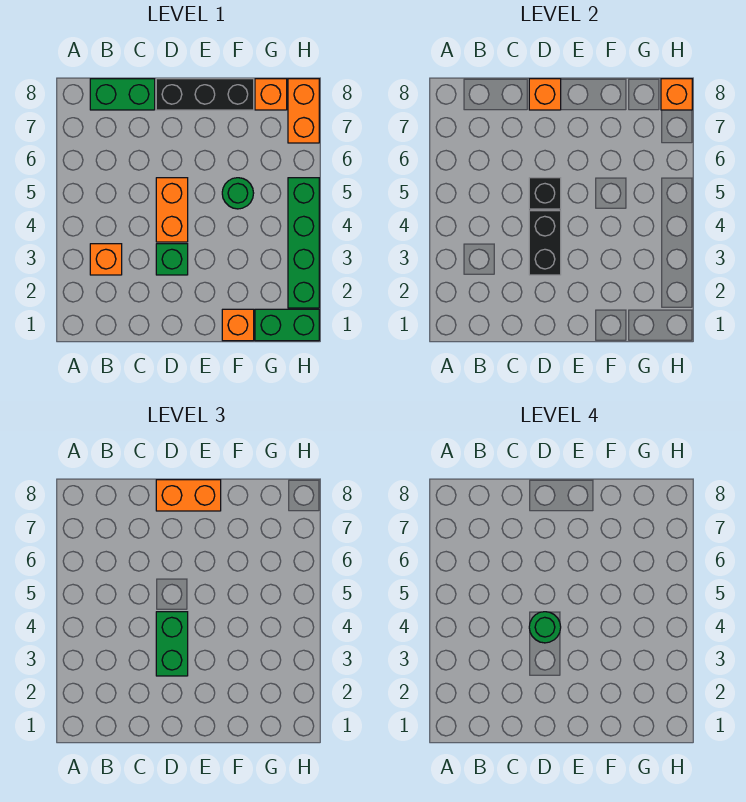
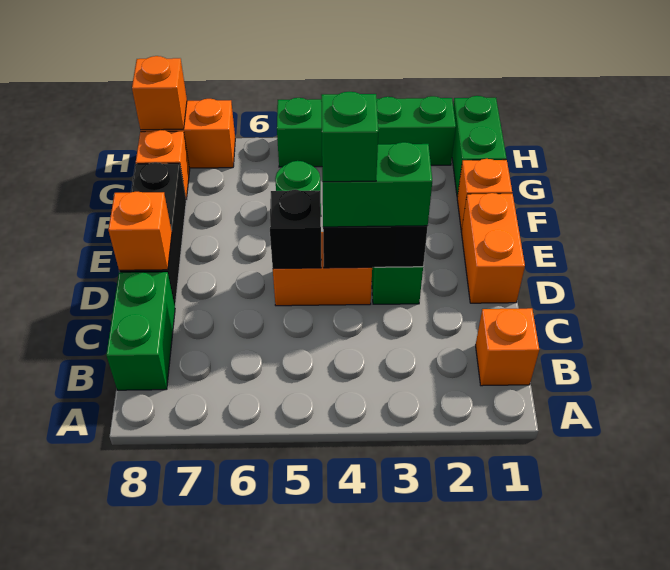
orange 1x1 brick [90,244,122,275] -> orange 1x1 brick moved to [476,308,539,386]
green 1x1 round brick [529,612,561,643] -> green 1x1 brick [321,92,378,182]
orange 1x2 brick [156,480,221,511] -> orange 1x2 brick moved to [461,193,525,303]

